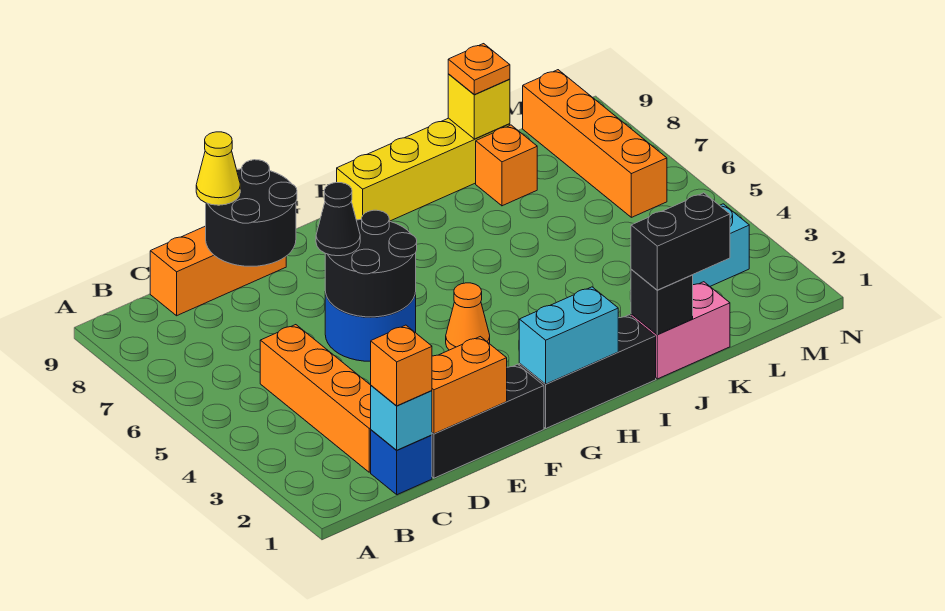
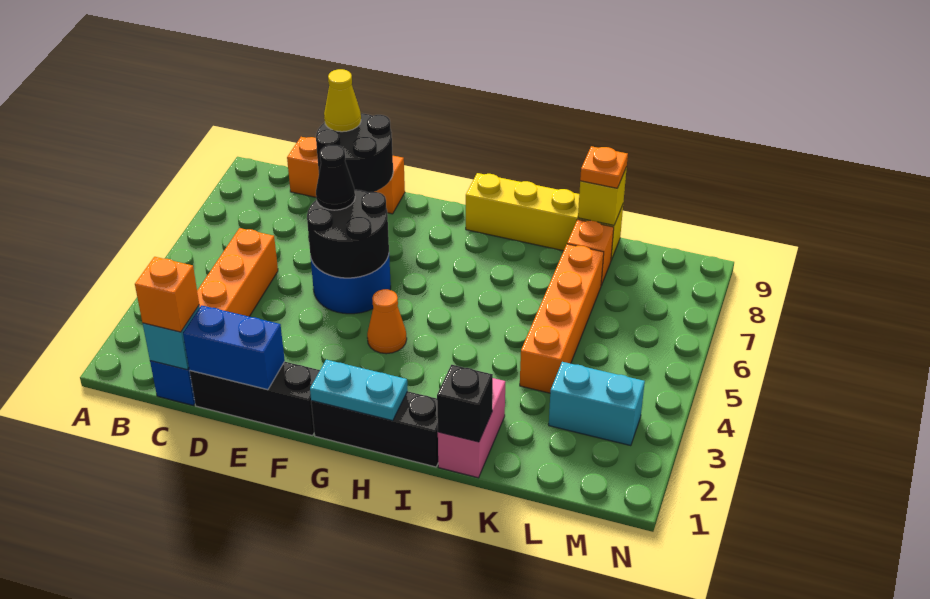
orange 1x2 brick [432,337,507,434] -> blue 1x2 brick [183,305,285,390]
cyan 1x2 brick [519,287,618,384] -> cyan 1x2 plate [310,360,408,421]
pink 1x2 brick [631,282,730,379] -> pink 1x2 brick turned to [438,378,505,478]
black 1x2 brick [631,193,730,290] -> none
orange 1x4 brick [523,70,667,217] -> orange 1x4 brick moved to [520,244,604,393]

